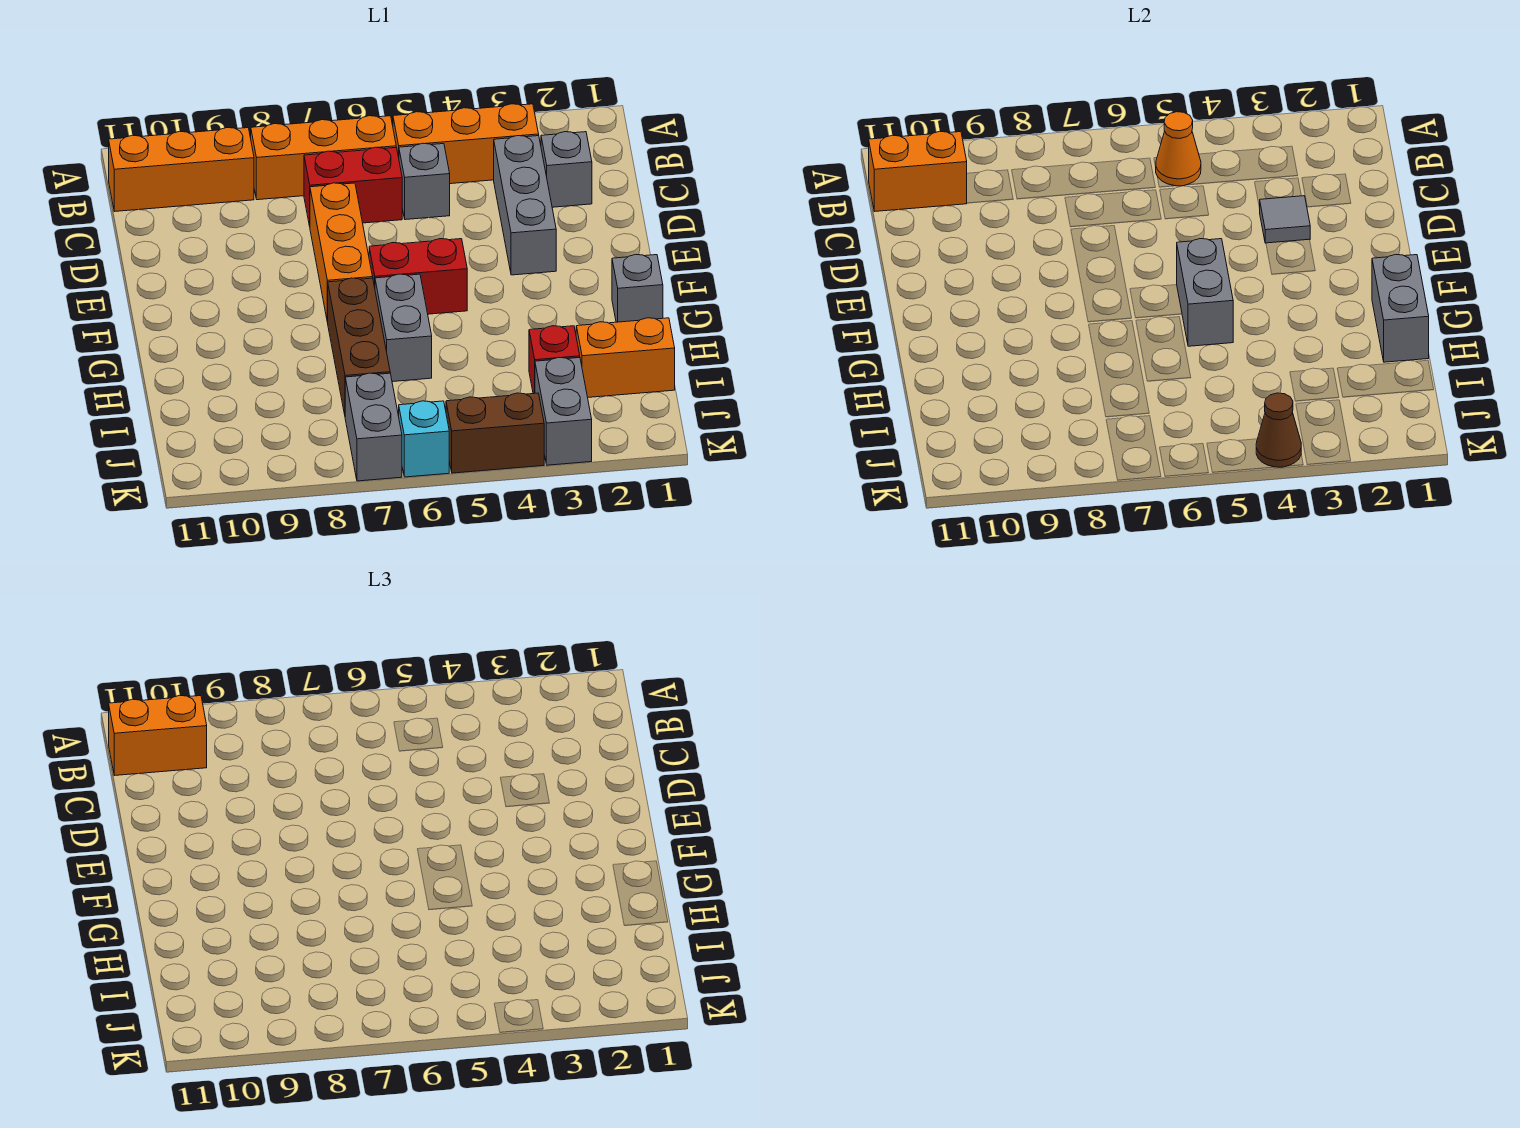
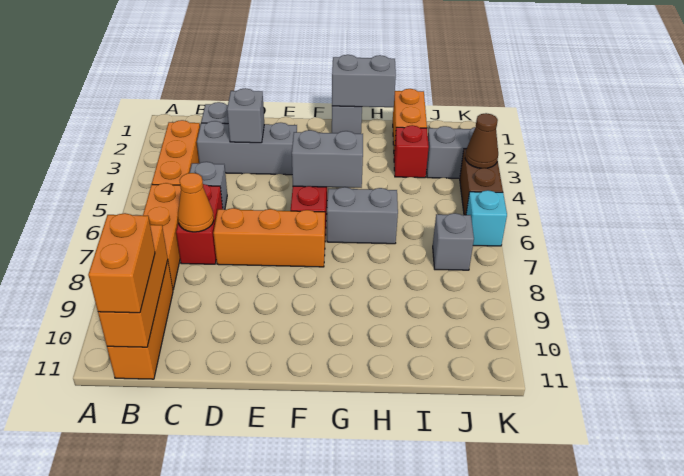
orange 1x1 cone [1155,112,1201,186] -> orange 1x1 cone moved to [178,173,214,232]
orange 1x2 brick [869,131,967,212] -> orange 1x3 brick [98,225,168,347]
grey 1x1 tile [1260,196,1310,243] -> grey 1x1 brick [227,88,264,143]
brown 1x3 brick [328,278,390,414] -> none
grey 1x2 brick [345,373,402,481] -> grey 1x1 brick [433,213,474,270]

